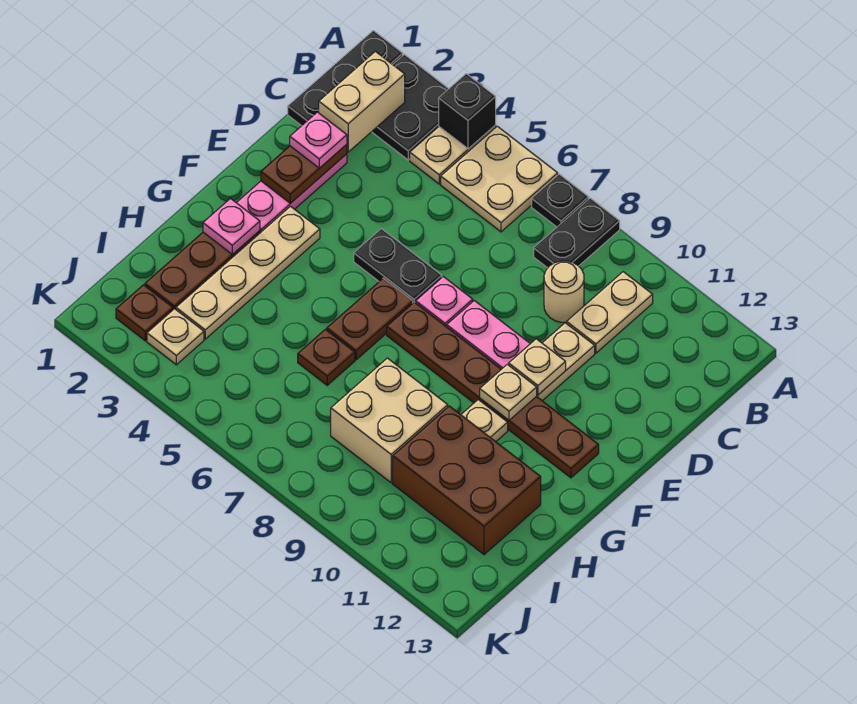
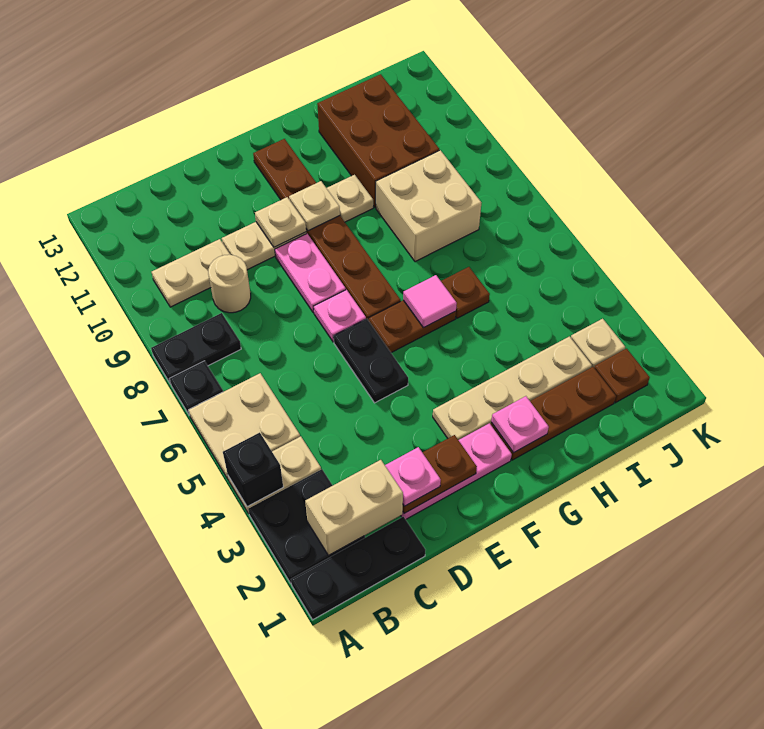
none -> pink 1x1 tile [403,275,457,328]

